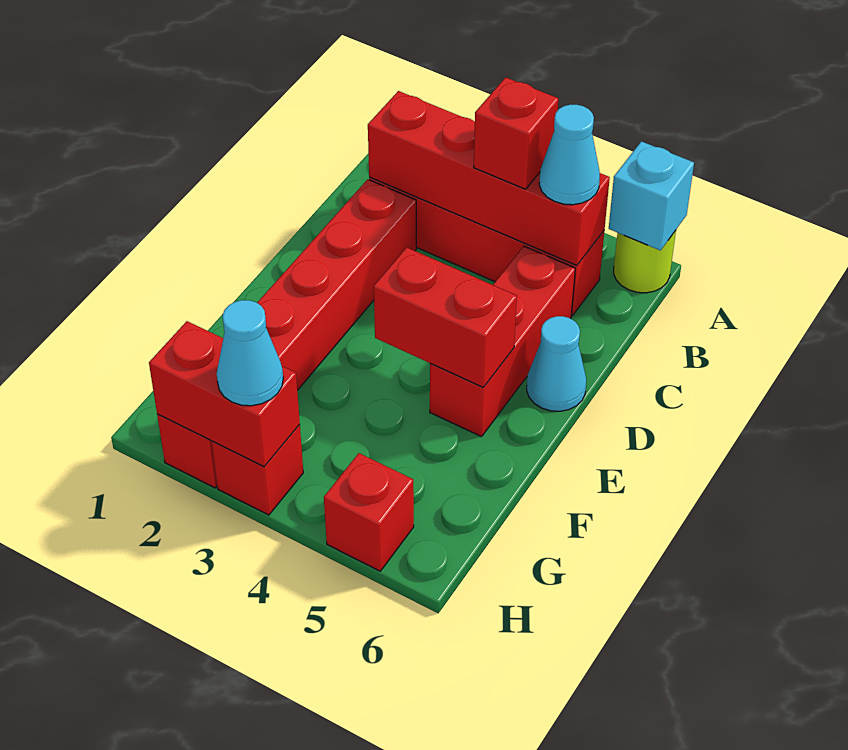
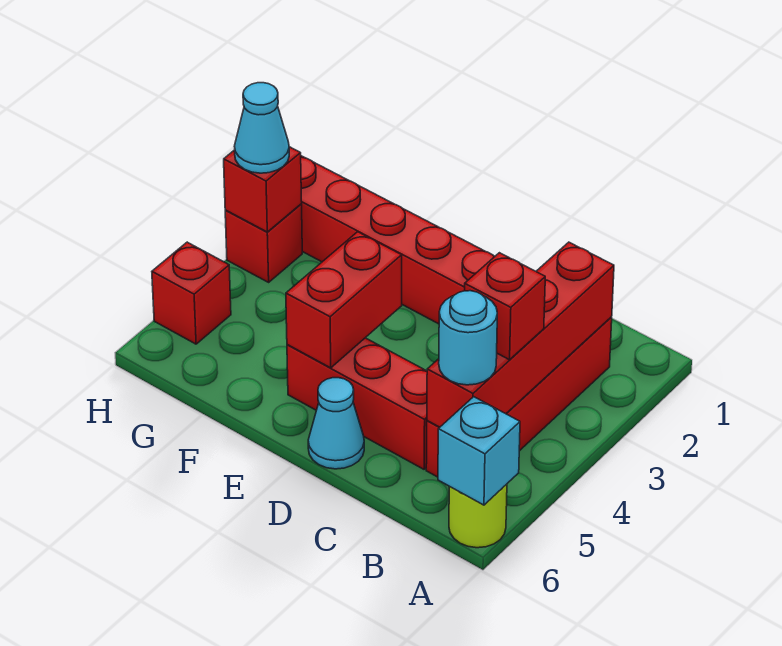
cyan 1x1 cone [539,105,600,205] -> cyan 1x1 round brick [439,291,497,385]
red 1x2 brick [149,321,300,467] -> red 1x1 brick [224,147,302,232]

